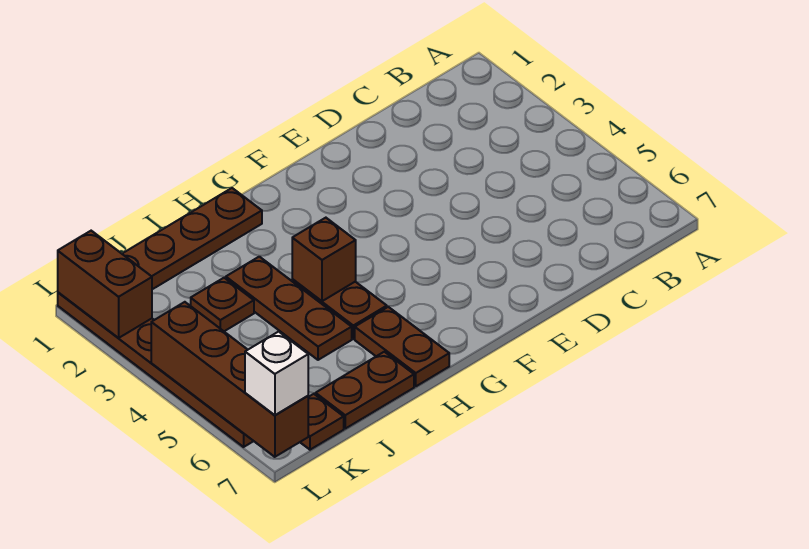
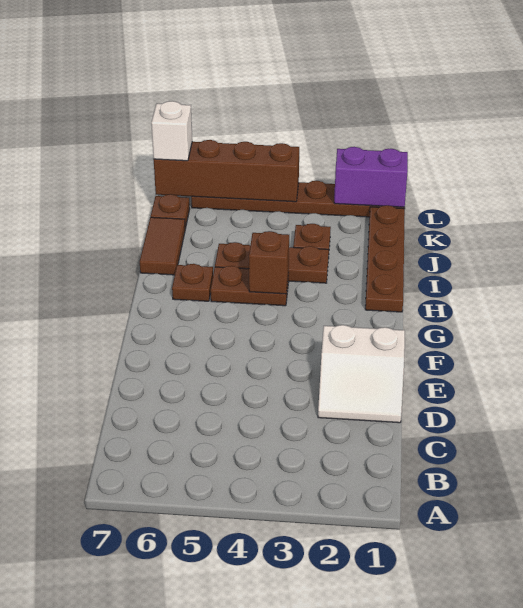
none -> white 2x2 slope [318,325,405,423]
brown 1x2 plate [355,307,449,386] -> brown 1x1 plate [172,264,213,301]
brown 1x2 plate [316,352,414,429] -> brown 1x2 tile [140,217,185,275]
brown 1x2 brick [58,231,152,338] -> purple 1x2 brick [334,147,408,207]

